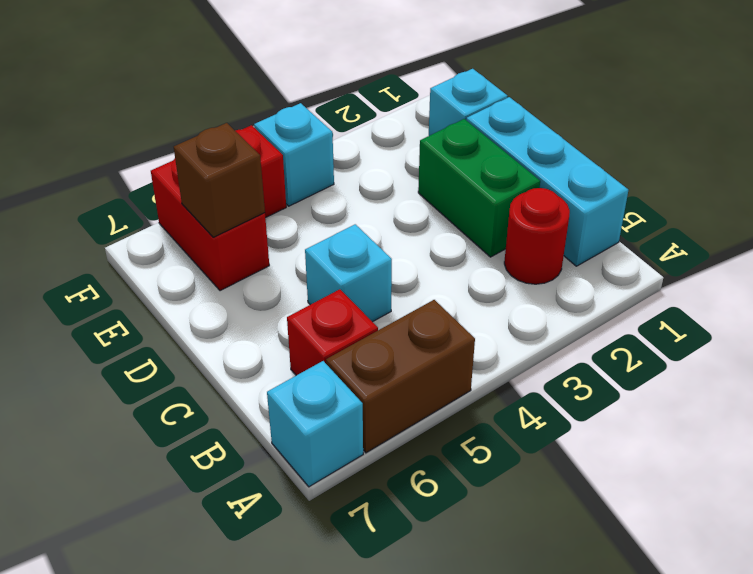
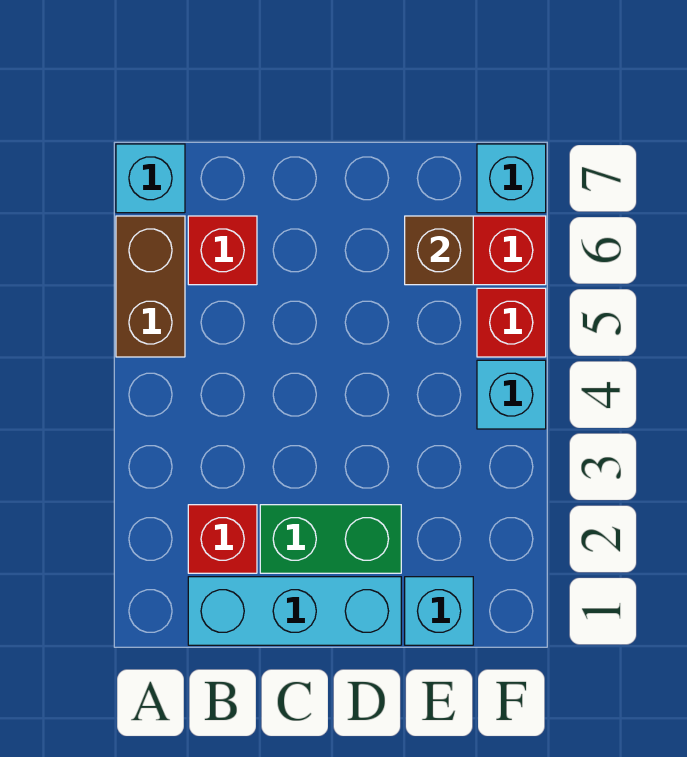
red 1x1 round brick [504,188,570,284] -> red 1x1 brick [188,505,257,573]
cyan 1x1 brick [305,224,392,322] -> cyan 1x1 brick moved to [477,144,546,213]

